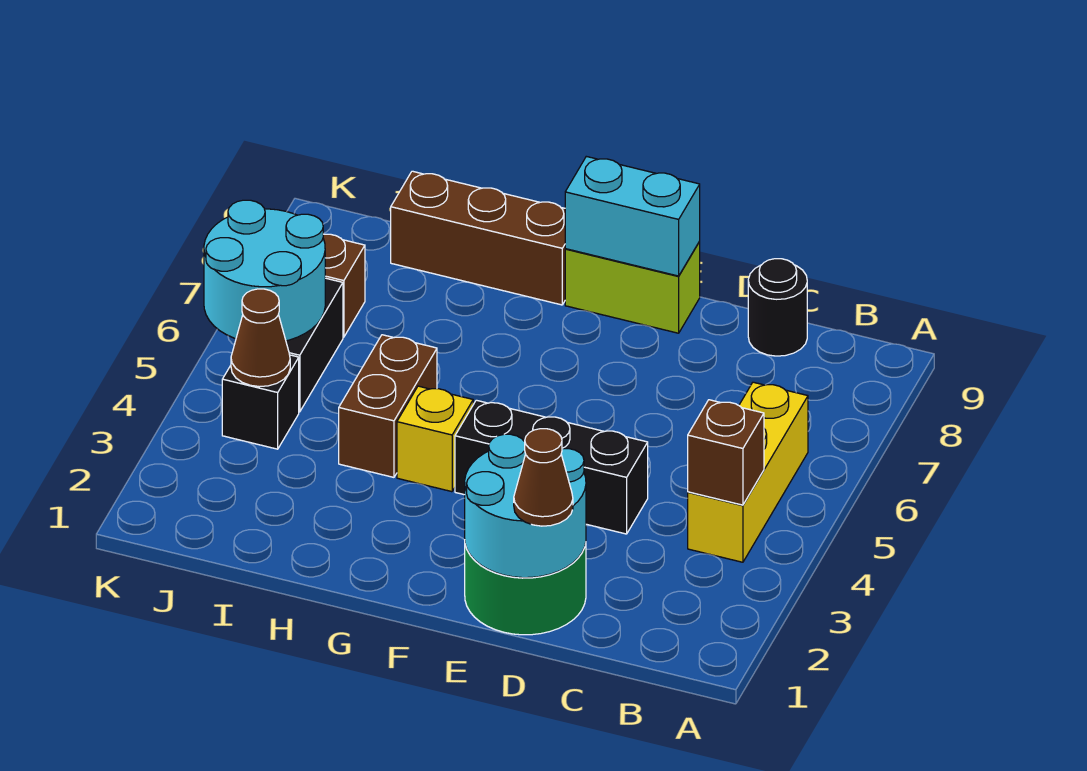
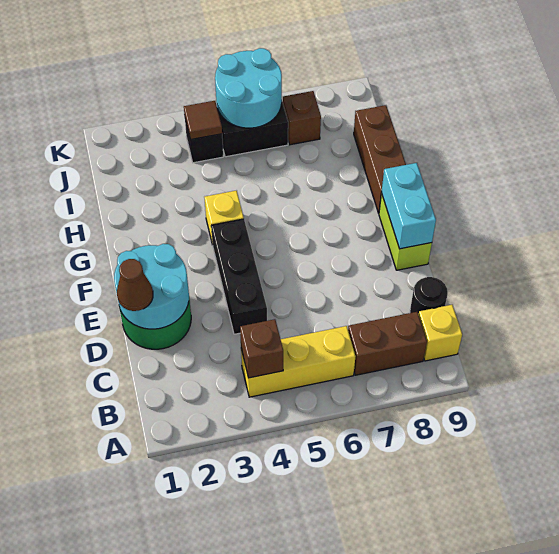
none -> yellow 1x1 brick [419,305,462,361]
brown 1x2 brick [339,335,437,477] -> brown 1x2 brick moved to [348,312,427,375]
brown 1x1 cone [231,289,290,387] -> brown 1x1 tile [184,101,222,139]

